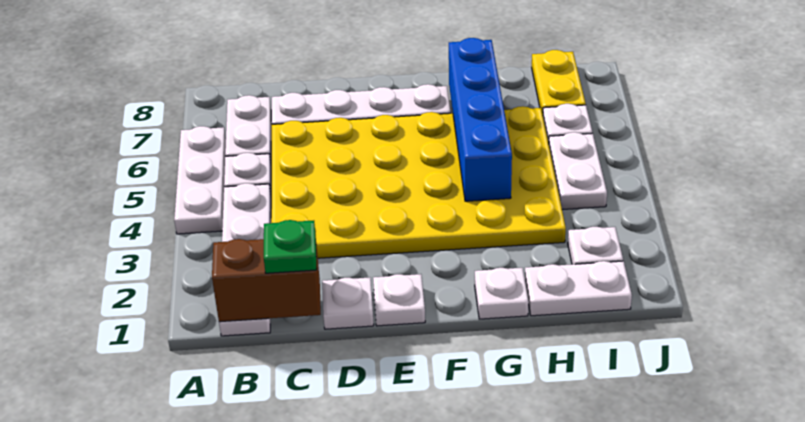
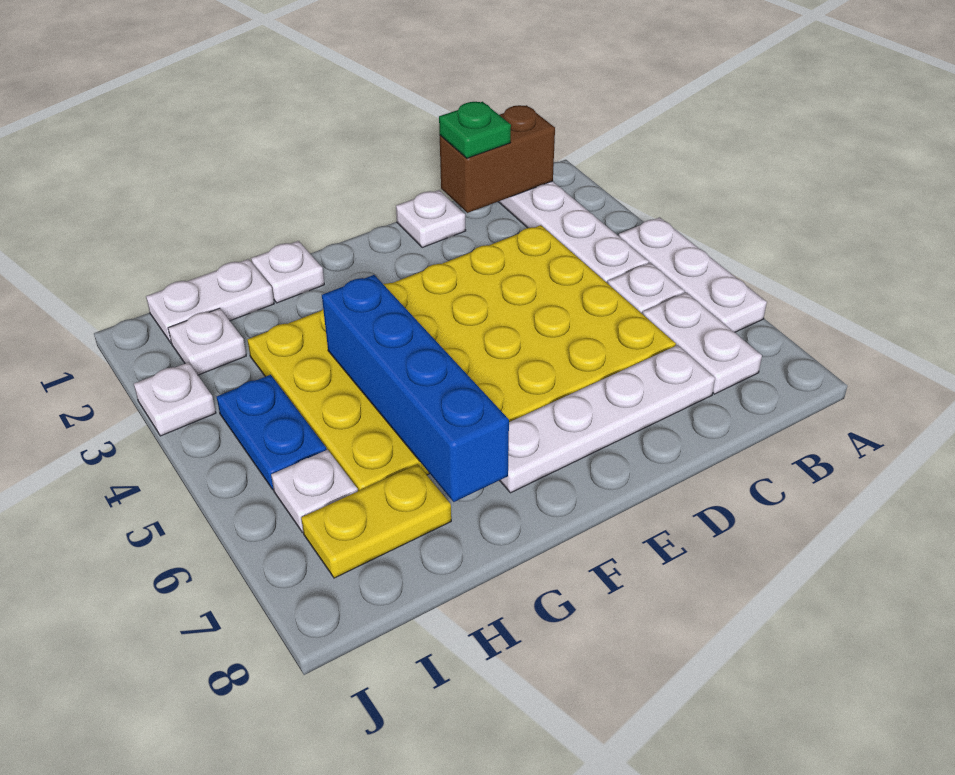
white 1x1 plate [373,274,425,326] -> white 1x1 plate moved to [134,362,216,436]
white 1x2 plate [549,132,607,210] -> blue 1x2 plate [217,375,327,489]
yellow 1x2 plate [532,50,586,115] -> yellow 1x2 plate turned to [301,464,451,578]

